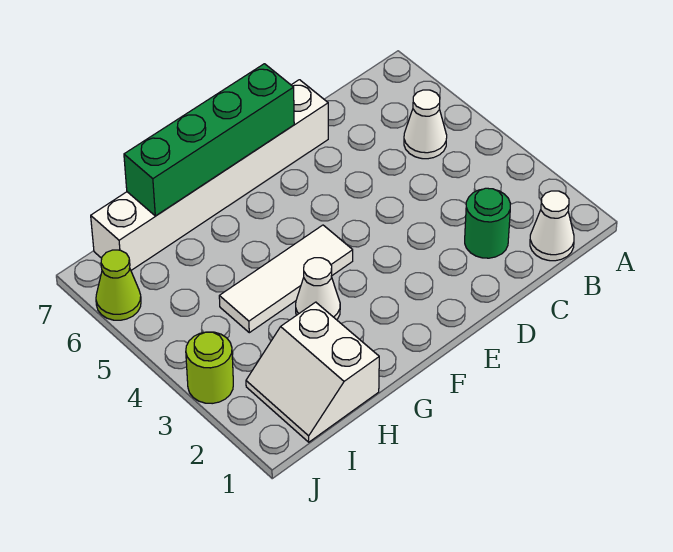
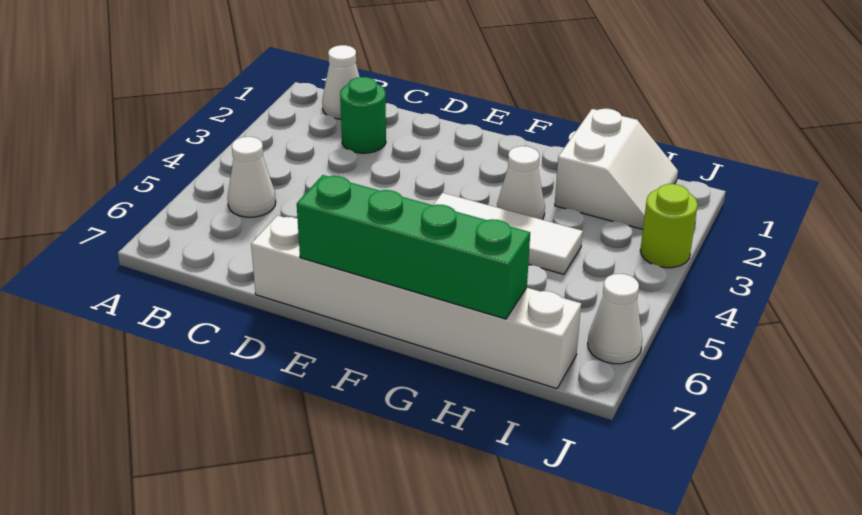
lime 1x1 cone [96,250,141,320] -> white 1x1 cone [588,274,642,364]

